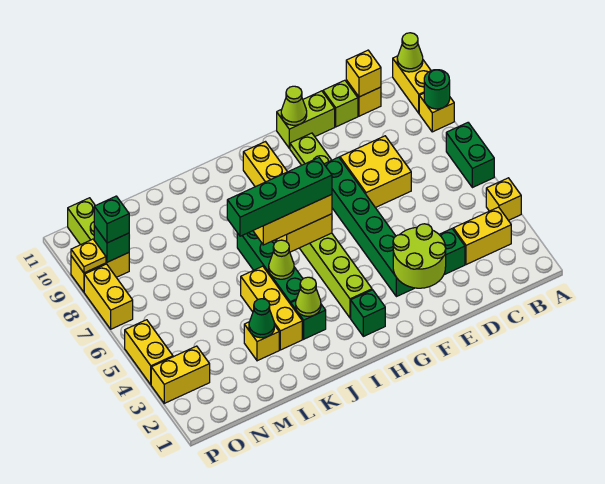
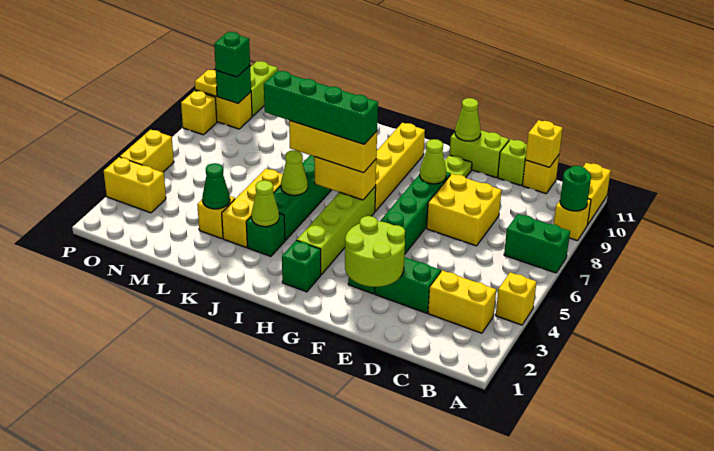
green 1x2 brick [446,123,494,188] -> green 1x2 brick turned to [504,214,570,273]
lime 1x1 cone [397,33,423,72] -> lime 1x1 cone moved to [420,139,446,184]
yellow 1x2 brick [84,264,133,329] -> yellow 1x1 brick [181,91,217,135]

